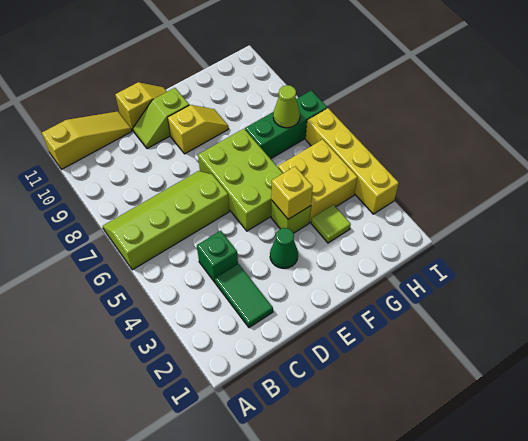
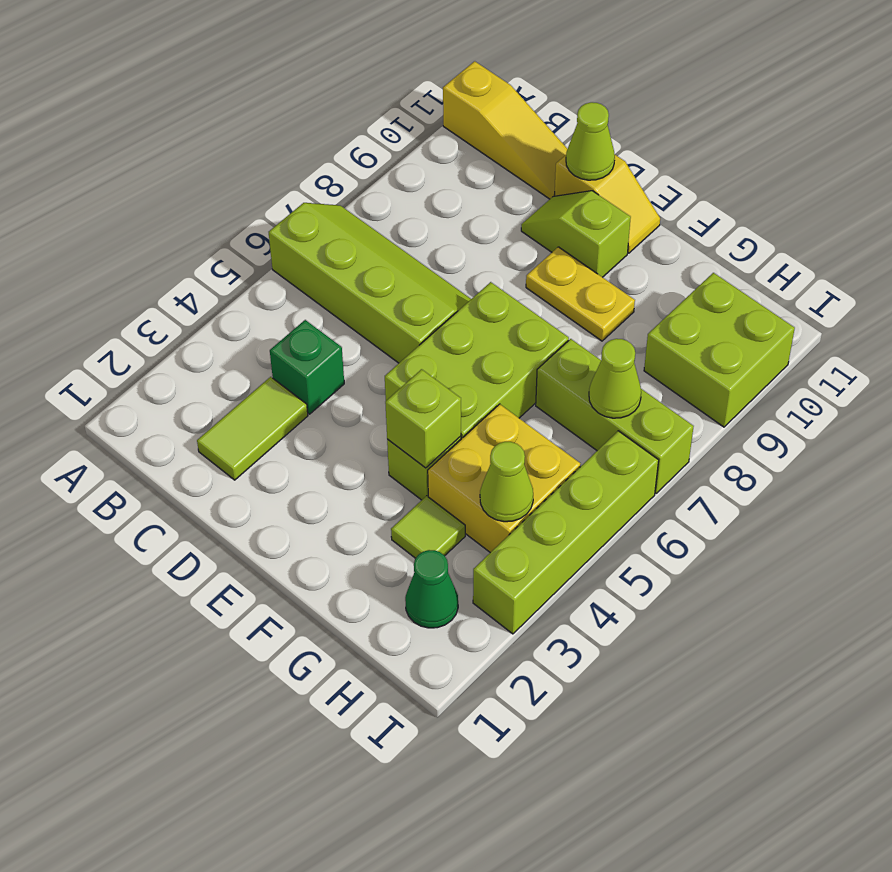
green 1x2 tile [215,264,273,328] -> lime 1x2 tile [197,377,308,480]
none -> lime 1x1 cone [566,102,615,180]
green 1x1 cone [270,228,298,268] -> green 1x1 cone moved to [405,550,458,628]
yellow 1x2 slope [168,105,229,154] -> yellow 1x2 plate [526,247,635,341]
yellow 1x1 brick [271,166,313,219] -> lime 1x1 brick [385,369,461,468]
green 1x3 brick [245,90,327,159] -> lime 1x3 brick [536,339,694,493]
none -> lime 1x1 cone [480,442,533,522]
none -> lime 2x2 brick [644,273,795,427]
yellow 1x4 brick [306,108,399,214] -> lime 1x4 brick [473,431,659,634]

